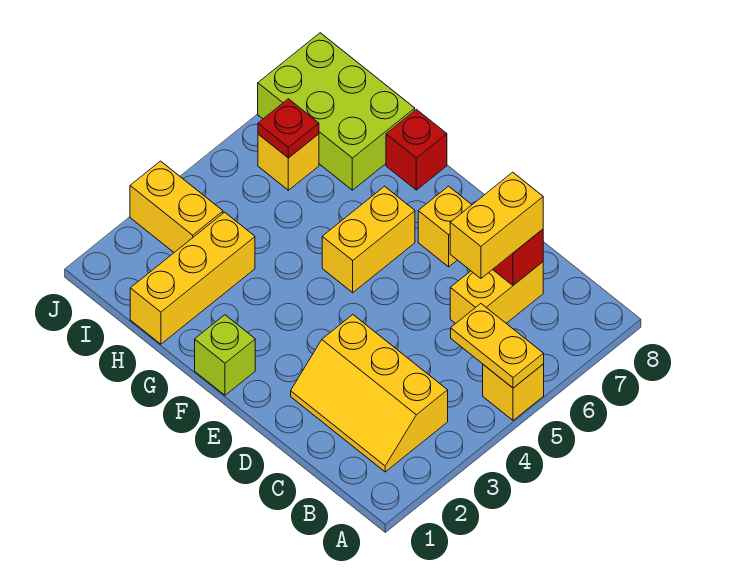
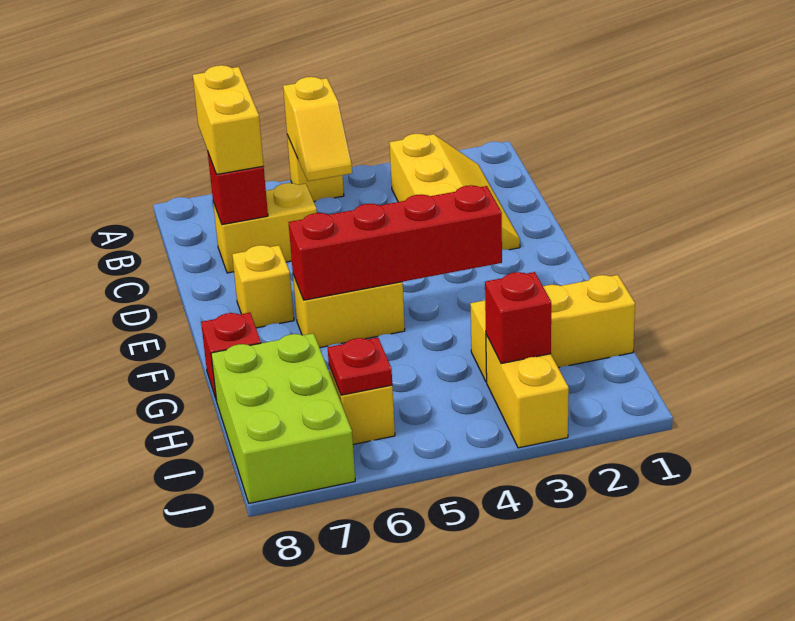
yellow 1x2 plate [451,304,544,388] -> yellow 1x2 slope [283,77,352,181]
yellow 1x2 brick [450,172,543,278] -> yellow 1x2 brick turned to [193,65,264,174]
lime 1x1 brick [195,315,255,395] -> none
none -> red 1x4 brick [289,185,502,300]
none -> red 1x1 brick [485,272,551,364]

